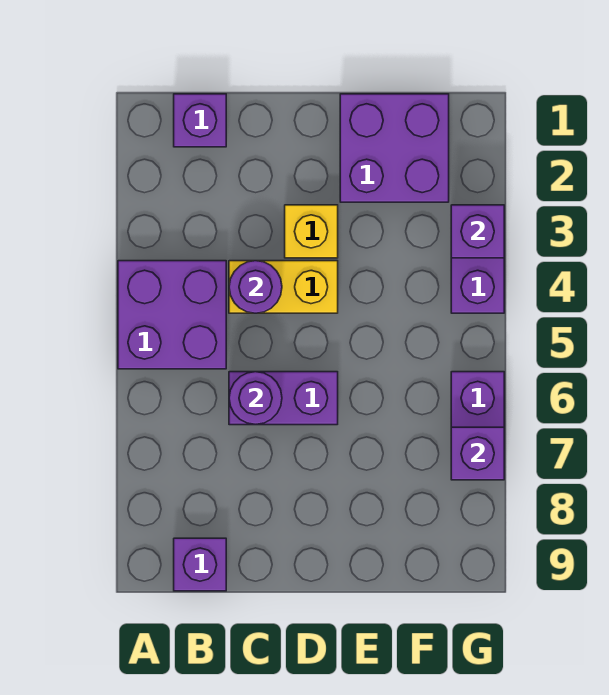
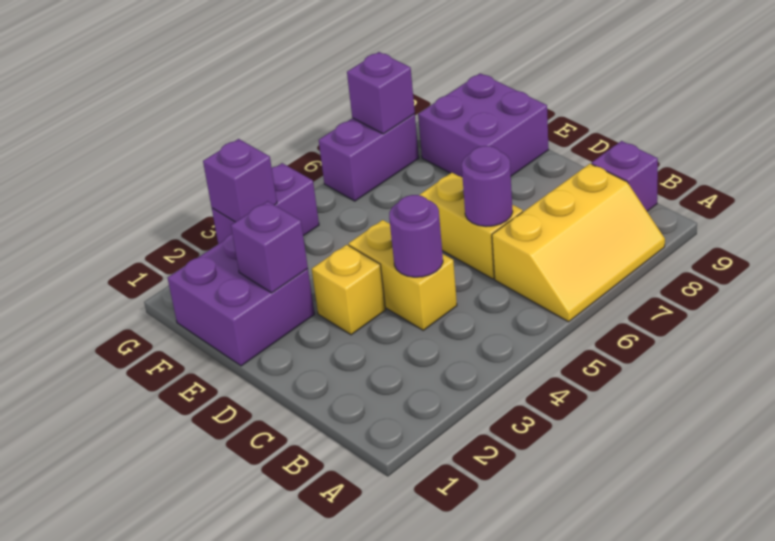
purple 2x2 brick [118,261,226,369] -> purple 2x2 brick moved to [418,73,549,178]
none -> yellow 2x3 slope [492,164,665,322]
purple 1x1 brick [174,94,226,147] -> purple 1x1 brick moved to [231,201,308,293]
purple 1x2 brick [229,372,338,425] -> yellow 1x2 brick [420,173,523,279]

